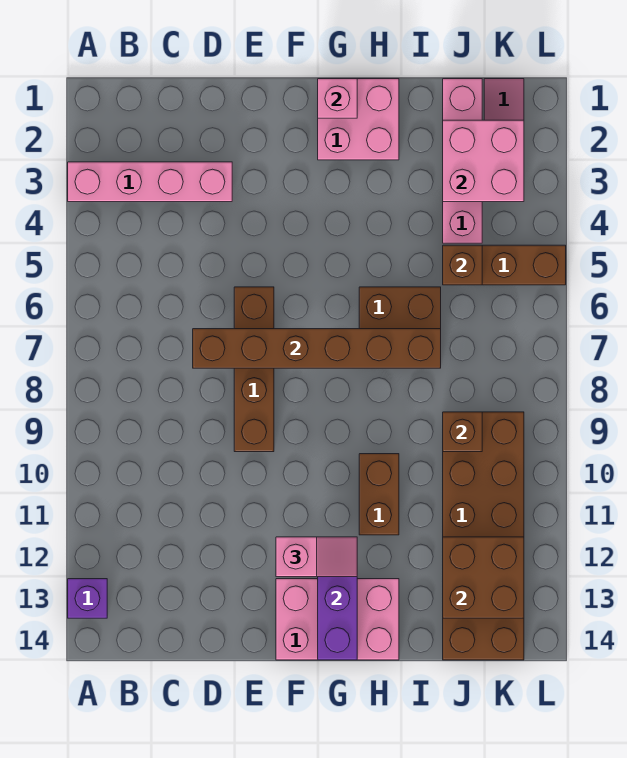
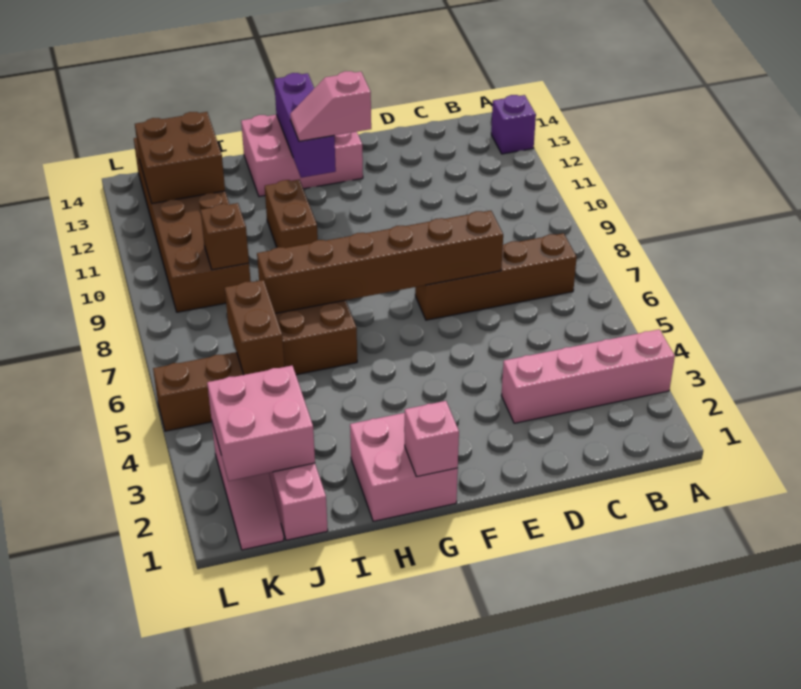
brown 1x4 brick [234,287,274,452] -> brown 1x4 brick turned to [415,233,577,320]
brown 1x1 brick [443,245,482,285] -> brown 1x2 brick [225,280,284,375]

